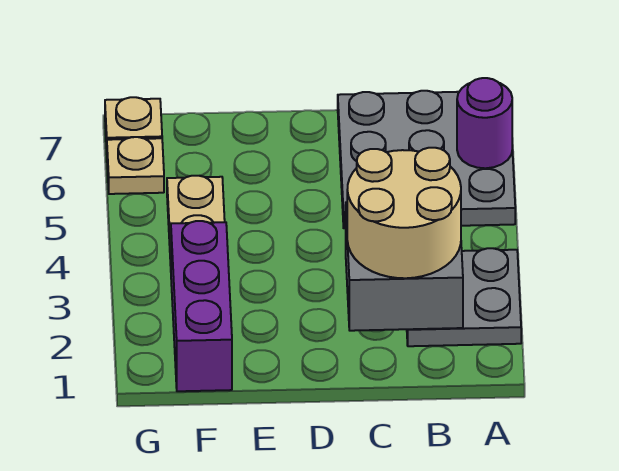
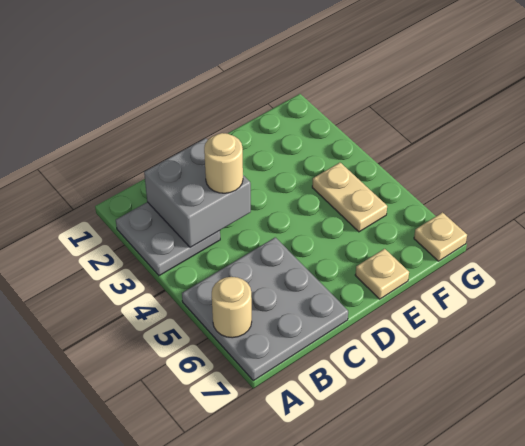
purple 1x1 round brick [457,78,512,168] -> tan 1x1 round brick [212,277,252,338]
tan 2x2 round brick [347,148,461,278] -> tan 1x1 round brick [204,133,243,193]
purple 1x3 brick [171,221,232,391] -> none
tan 1x1 plate [107,137,164,194] -> tan 1x1 plate moved to [355,249,409,299]

